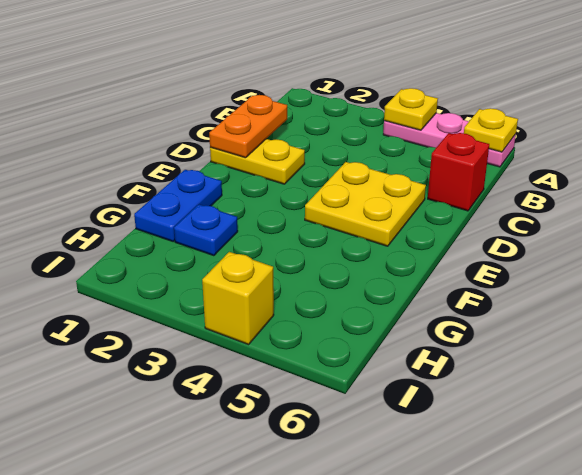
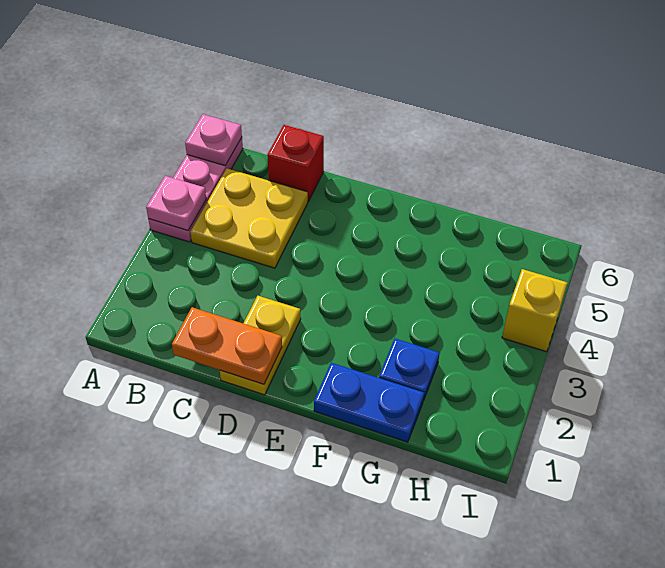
yellow 1x1 plate [384,88,438,130] -> pink 1x1 plate [146,176,206,231]
yellow 1x1 plate [464,108,518,152] -> pink 1x1 plate [185,114,242,166]
yellow 2x2 plate [305,162,426,246] -> yellow 2x2 plate moved to [190,169,308,268]

